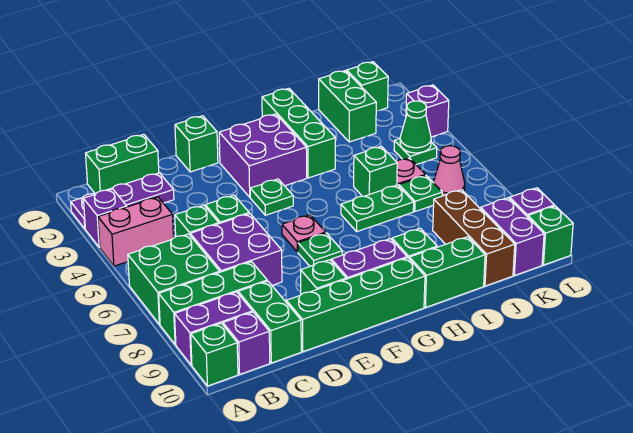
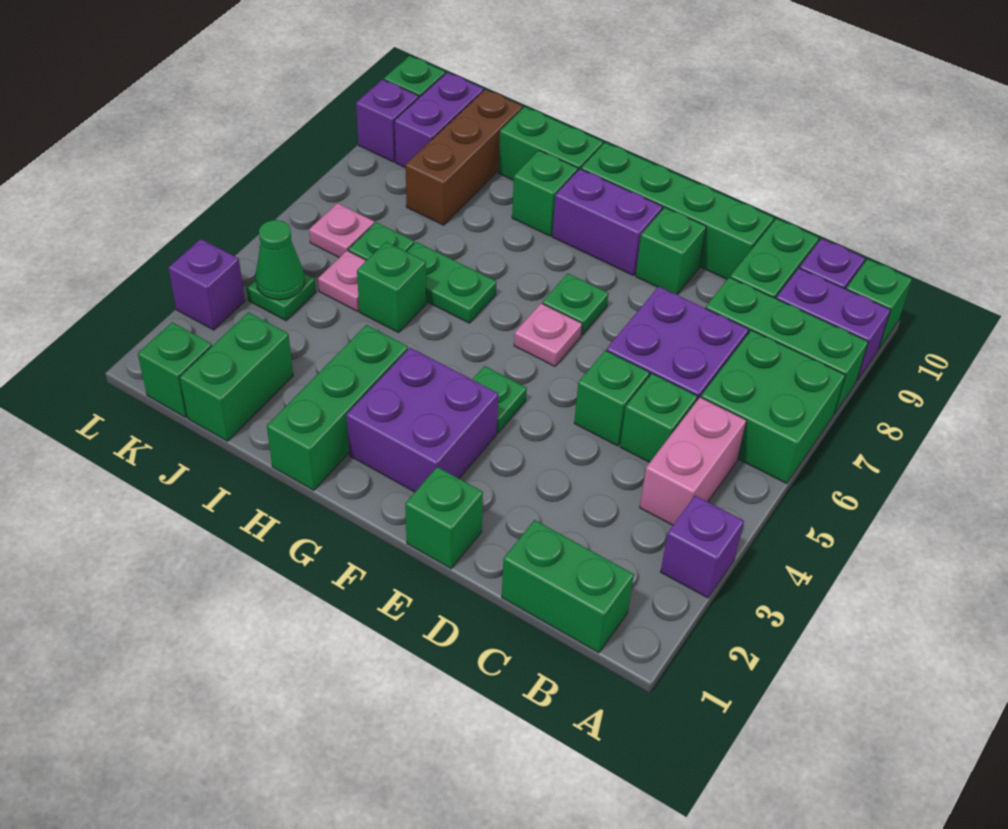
purple 1x3 plate [71,173,174,229] -> none
pink 1x2 brick [98,197,174,266] -> pink 1x2 brick turned to [640,397,746,525]
pink 1x1 cone [433,146,465,196] -> pink 1x1 plate [309,203,375,258]

